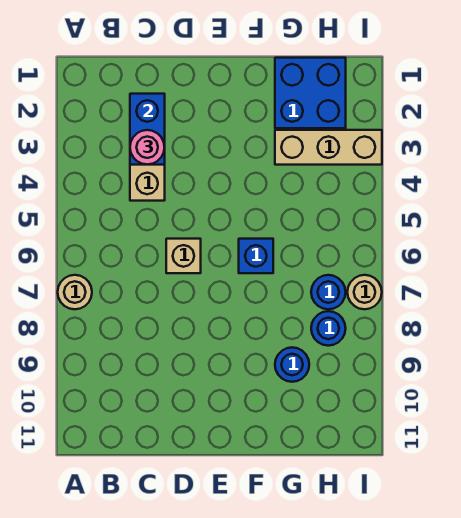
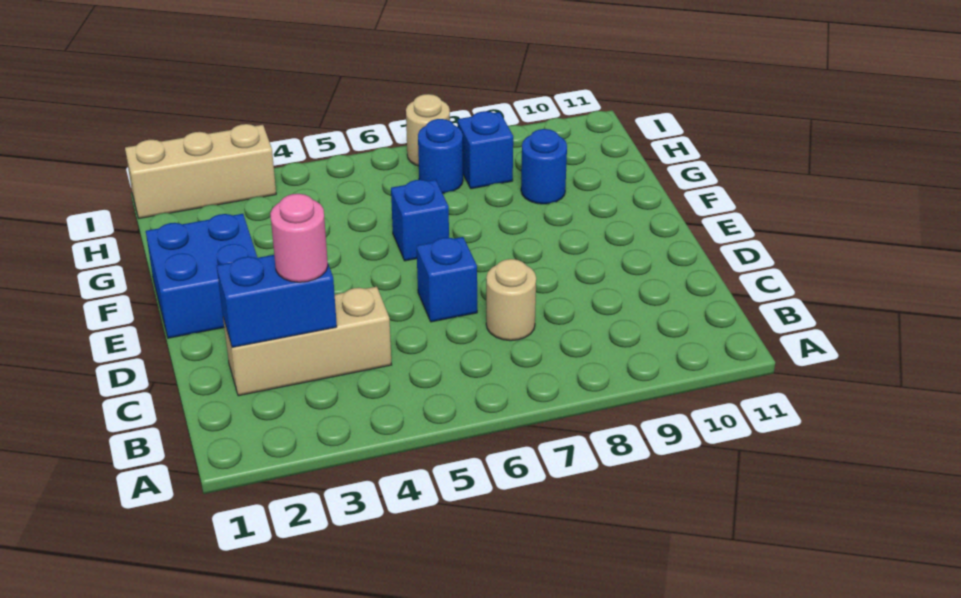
tan 1x1 round brick [58,275,92,309] -> tan 1x1 round brick moved to [486,259,536,341]
tan 1x1 brick [166,239,201,273] -> blue 1x1 brick [417,237,477,322]
blue 2x2 brick [275,58,346,128] -> blue 2x2 brick moved to [146,214,257,338]
tan 1x3 brick [275,130,382,165] -> tan 1x3 brick turned to [125,124,276,218]
blue 1x1 round brick [311,311,346,346] -> blue 1x1 brick [458,111,513,189]

